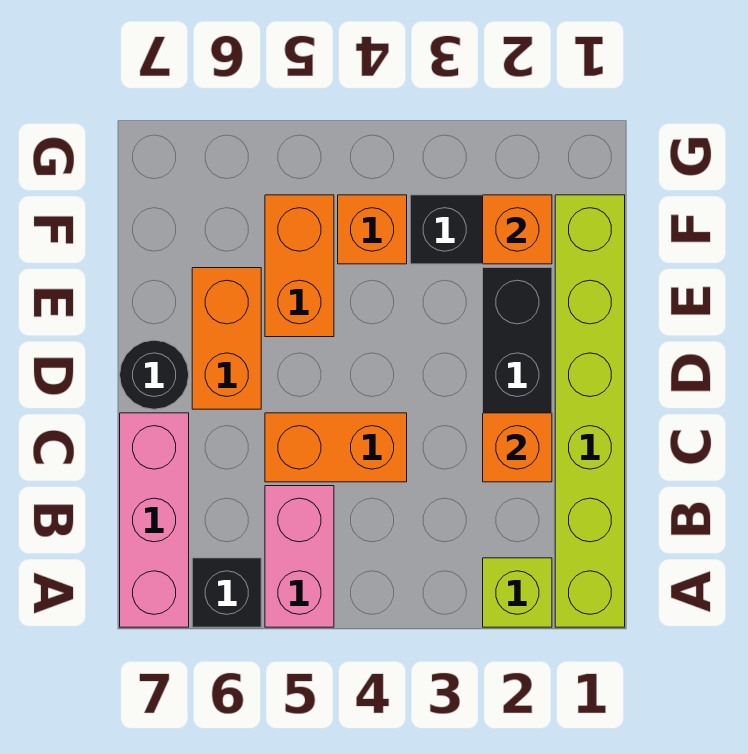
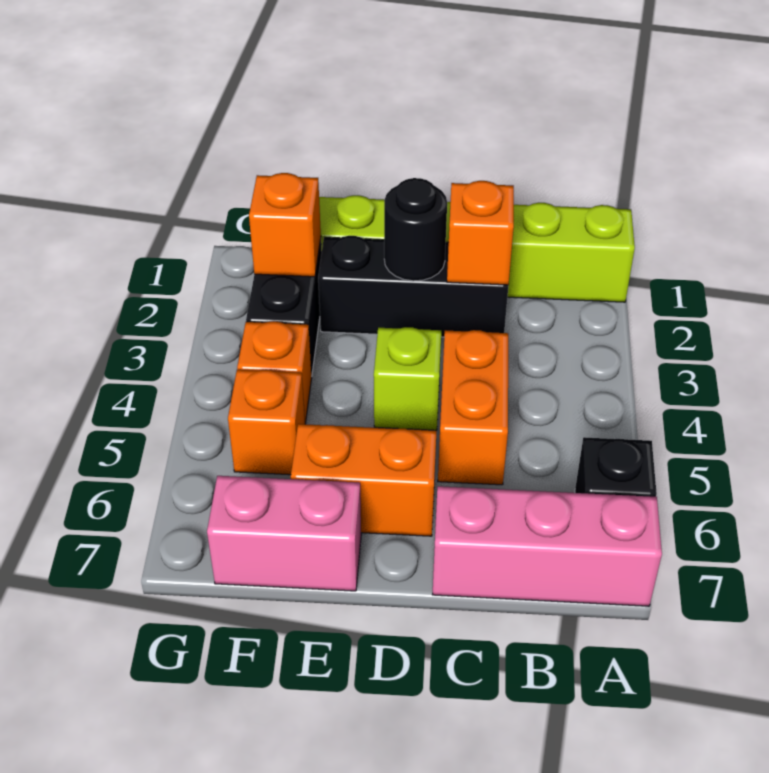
lime 1x1 brick [483,558,552,627] -> lime 1x1 brick moved to [374,327,441,430]
pink 1x2 brick [265,486,334,627] -> pink 1x2 brick moved to [207,476,361,591]
black 1x1 round brick [120,340,189,409] -> black 1x1 round brick moved to [384,178,447,281]
orange 1x2 brick [265,195,334,337] -> orange 1x1 brick [228,370,305,475]

